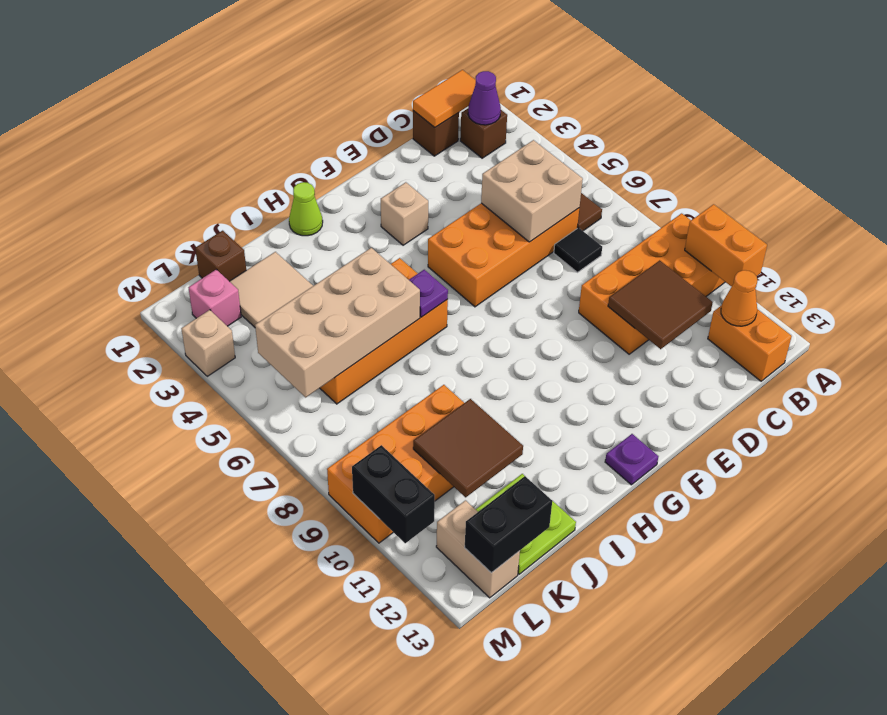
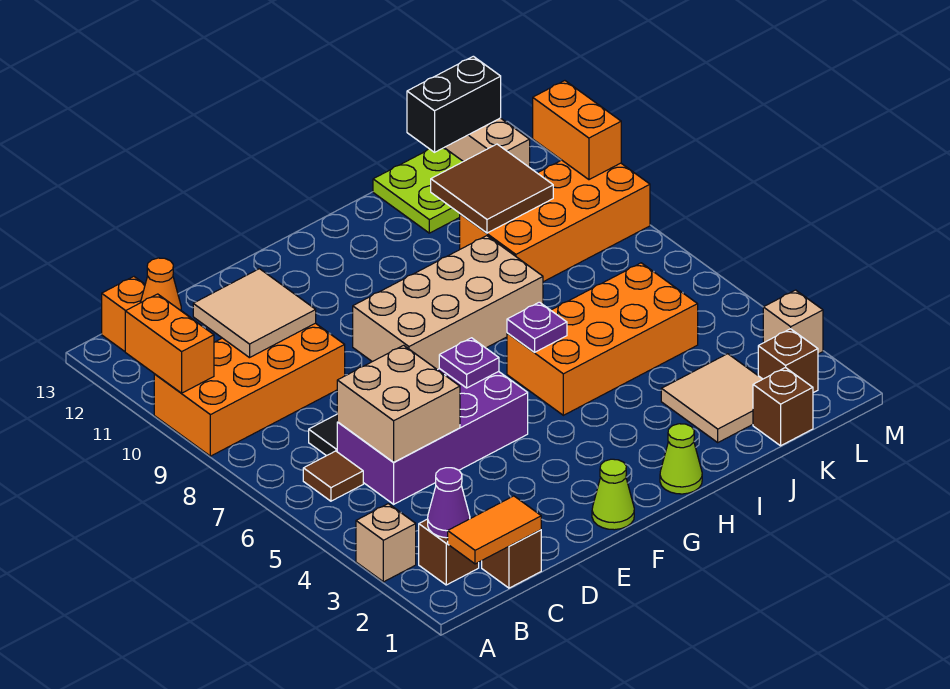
orange 2x4 brick [428,203,579,307] -> purple 2x4 brick [337,369,528,504]
brown 2x2 tile [608,260,713,349] -> tan 2x2 tile [193,269,316,358]
none -> lime 1x1 cone [592,459,634,530]
tan 1x1 brick [381,182,428,245] -> tan 1x1 brick moved to [356,504,416,582]
purple 1x1 plate [605,434,658,485] -> purple 1x1 plate moved to [439,338,499,388]
tan 2x4 brick [255,248,420,397] -> tan 2x4 brick moved to [353,236,543,370]
pink 1x1 brick [189,270,241,326] -> brown 1x1 brick [758,329,818,393]
black 1x2 brick [352,445,435,543] -> orange 1x2 brick [533,81,621,180]

